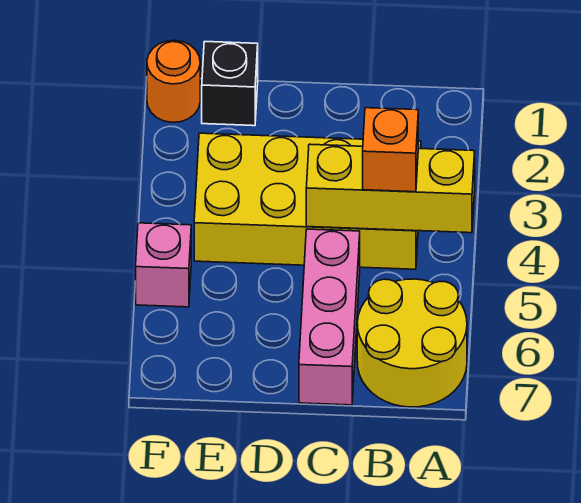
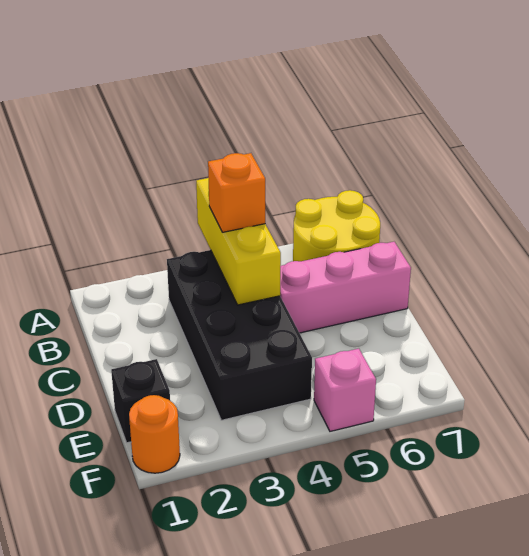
yellow 2x4 brick [194,133,421,269] -> black 2x4 brick [167,250,312,420]

